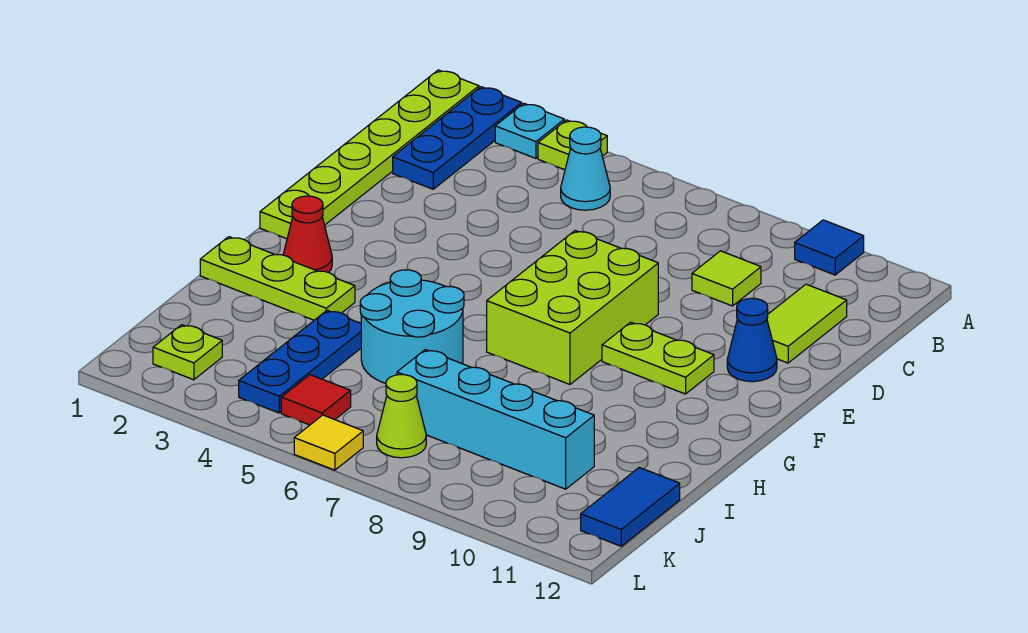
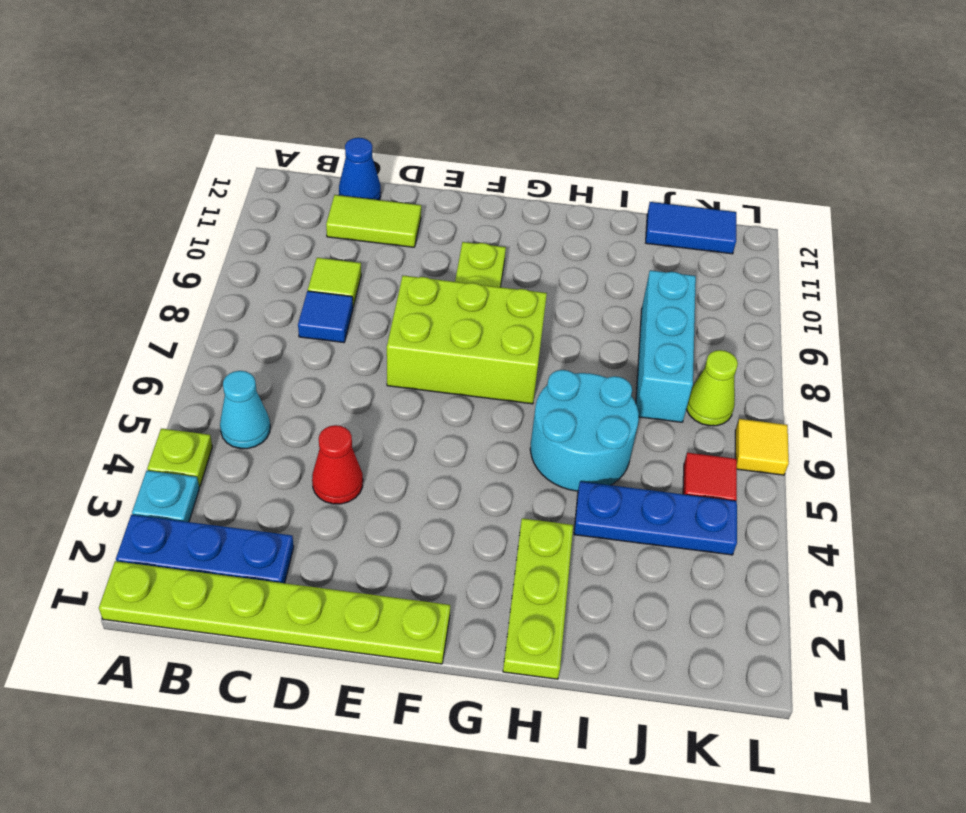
blue 1x1 tile [795,220,864,275] -> blue 1x1 tile moved to [298,291,353,343]
blue 1x1 cone [727,298,777,382] -> blue 1x1 cone moved to [339,138,381,200]
red 1x1 cone [283,196,332,273] -> red 1x1 cone moved to [312,425,363,504]
cyan 1x4 brick [397,350,594,489] -> cyan 1x3 brick [636,270,696,422]
lime 1x1 plate [153,325,222,380] -> none

